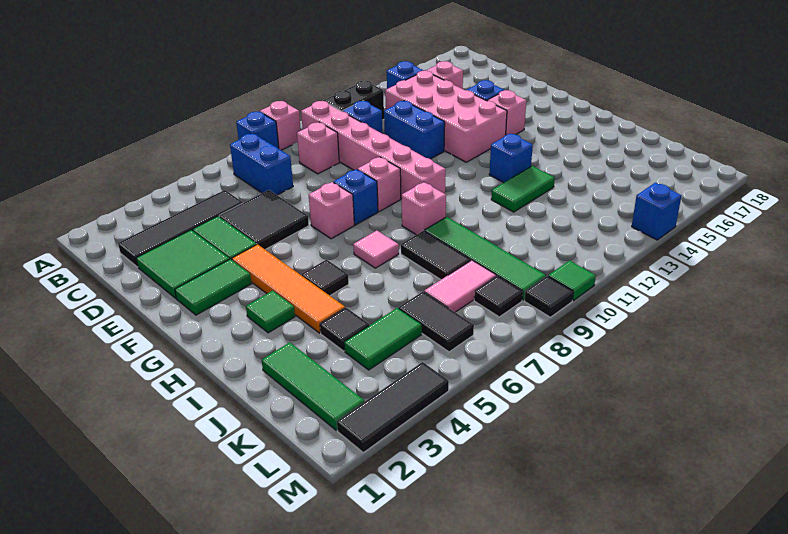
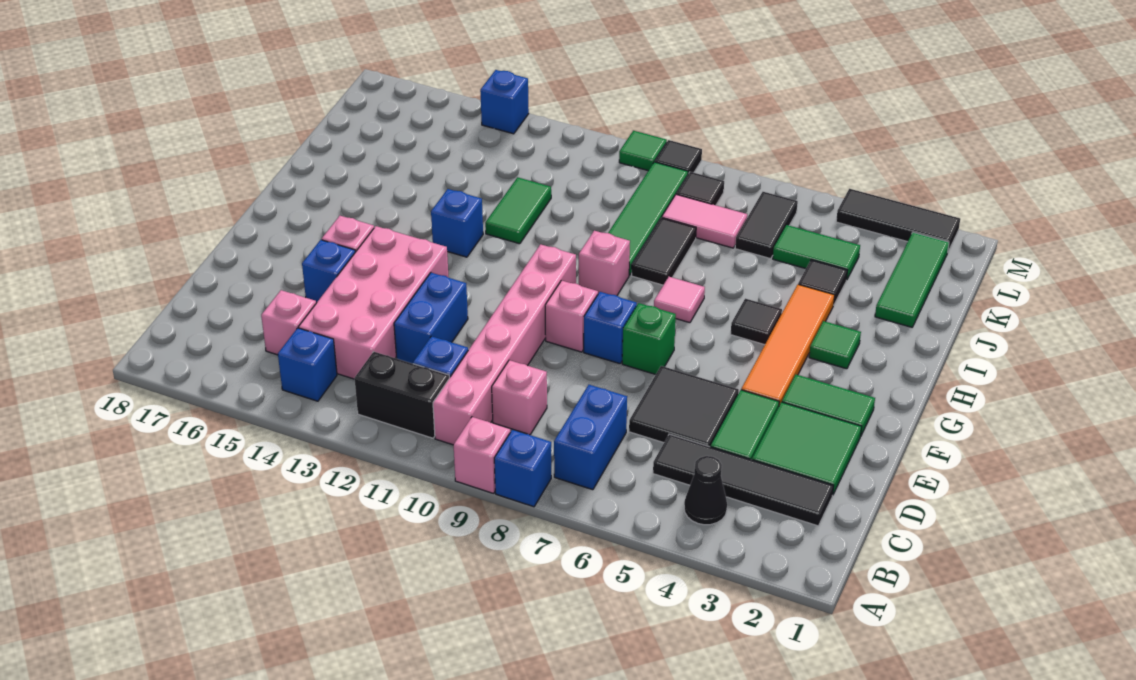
none -> black 1x1 cone [684,456,727,525]
pink 1x1 brick [309,182,354,239] -> green 1x1 brick [622,303,676,374]
green 1x2 tile [491,166,555,212] -> green 1x2 tile turned to [485,177,551,244]

